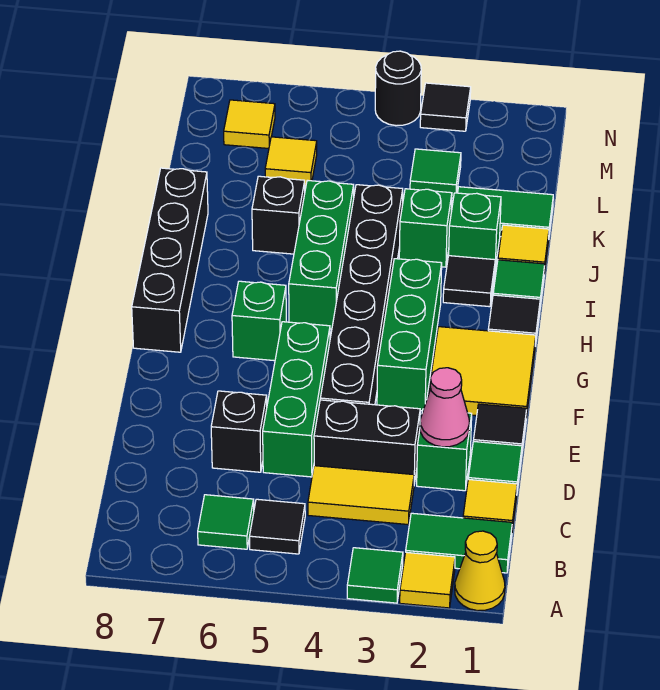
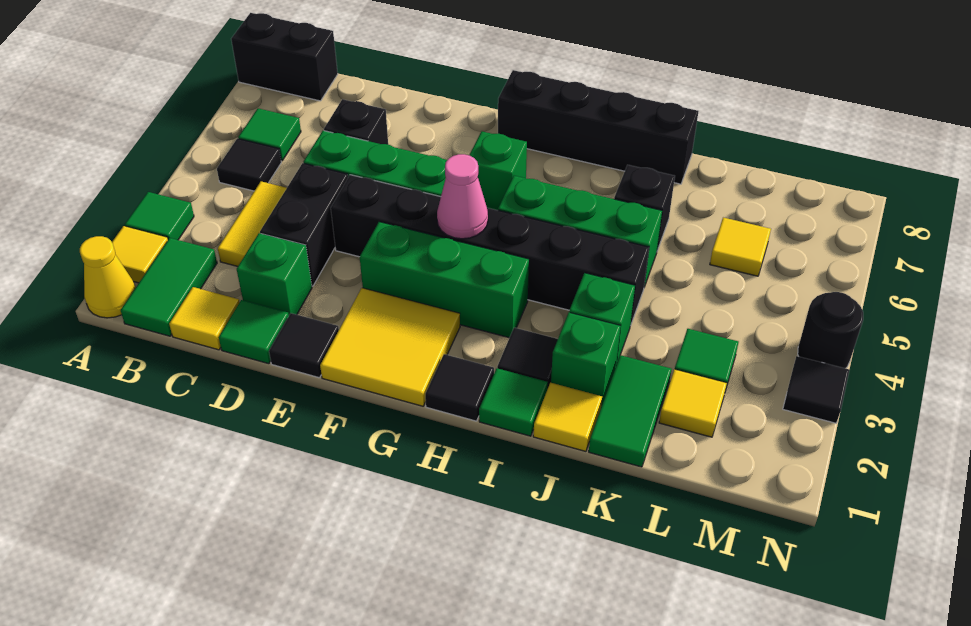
none -> black 1x2 brick [231,13,338,101]
pink 1x1 cone [420,368,469,447] -> pink 1x1 cone moved to [437,154,488,239]
yellow 1x1 tile [224,100,275,148] -> yellow 1x1 tile moved to [659,369,727,437]

